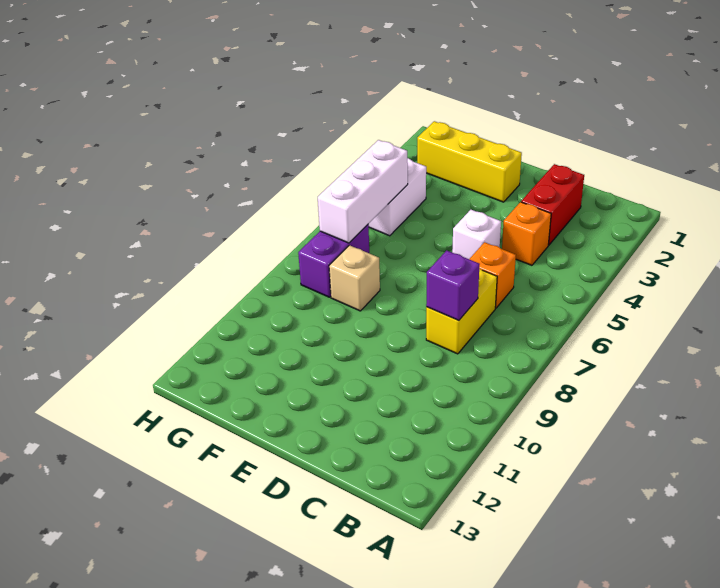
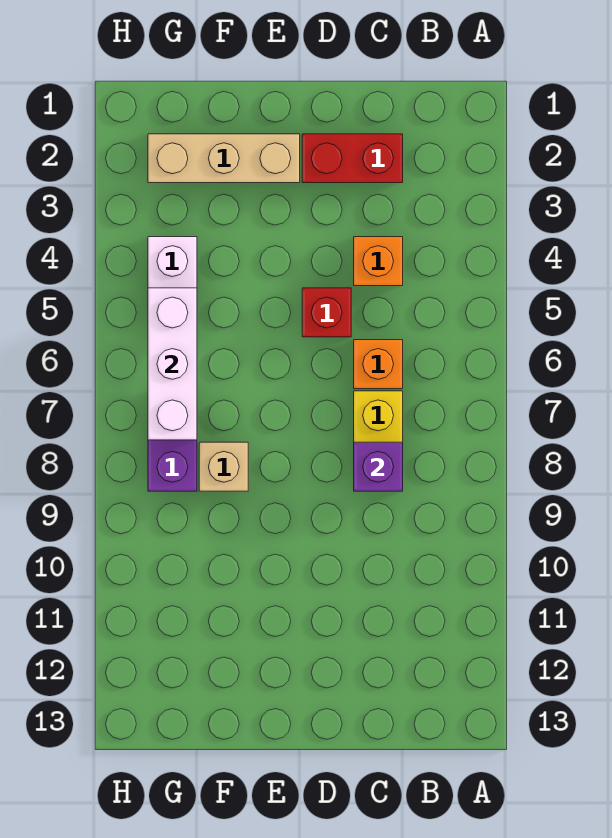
red 1x2 brick [521,164,584,245] -> red 1x2 brick turned to [302,134,403,183]
white 1x1 brick [452,210,501,259] -> red 1x1 brick [302,288,351,337]
yellow 1x3 brick [417,121,522,202] -> tan 1x3 brick [148,134,300,183]

